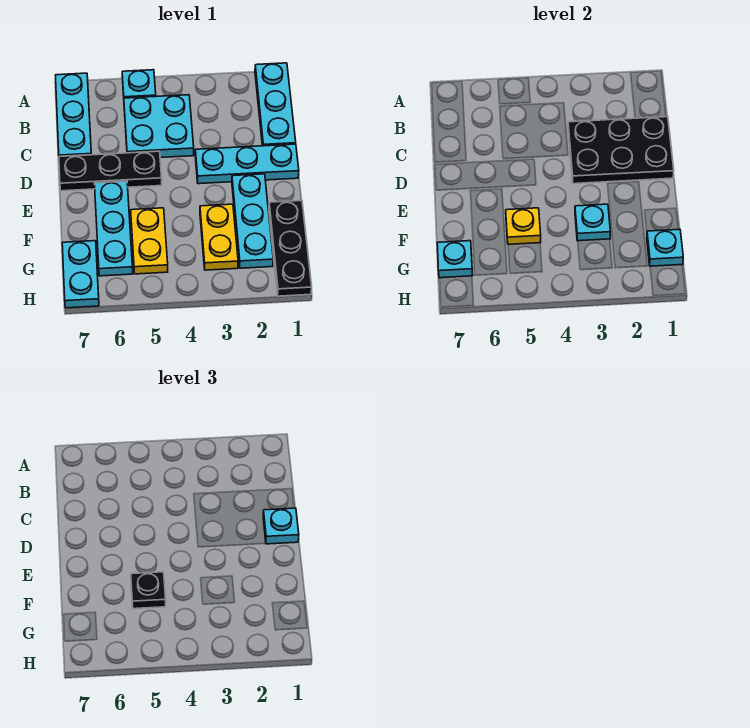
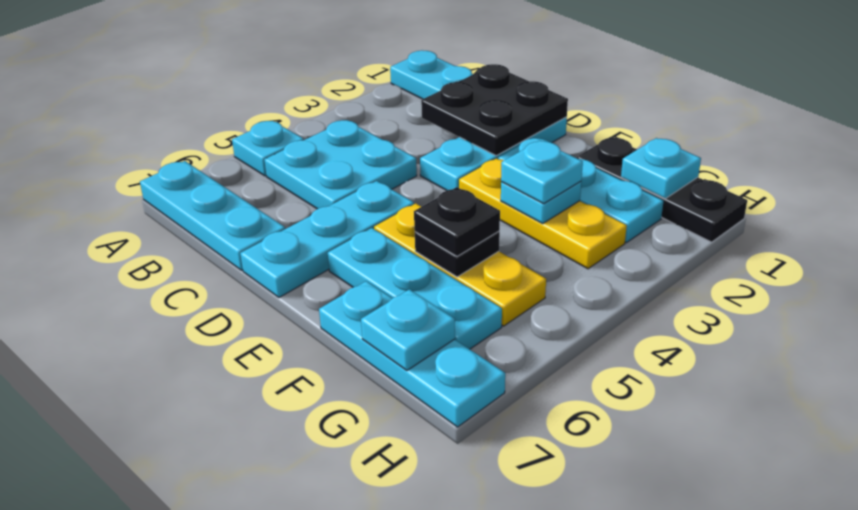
black 2x3 plate [568,117,674,184] -> black 2x2 plate [421,64,568,156]
cyan 1x1 plate [263,508,299,544] -> cyan 1x1 plate moved to [501,141,583,204]
black 1x3 plate [59,151,162,191] -> cyan 1x3 plate [240,181,414,297]
yellow 1x2 plate [200,204,238,270] -> yellow 1x3 plate [459,159,627,269]
yellow 1x2 plate [131,208,168,274] -> yellow 1x3 plate [374,203,546,326]
yellow 1x1 plate [506,208,541,244] -> black 1x1 plate [415,231,500,277]
cyan 1x2 plate [62,241,99,308] -> cyan 1x3 plate [319,281,505,427]

